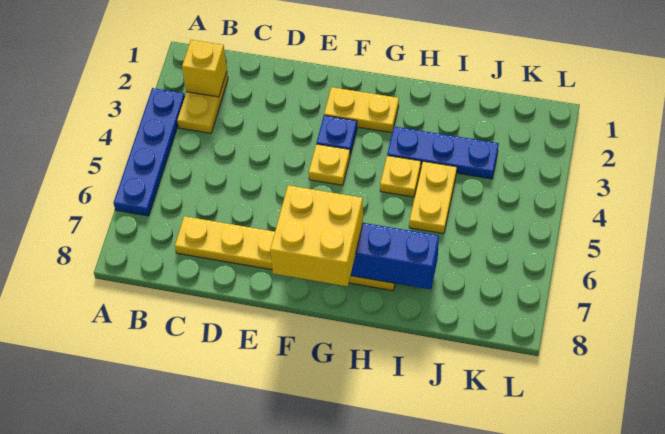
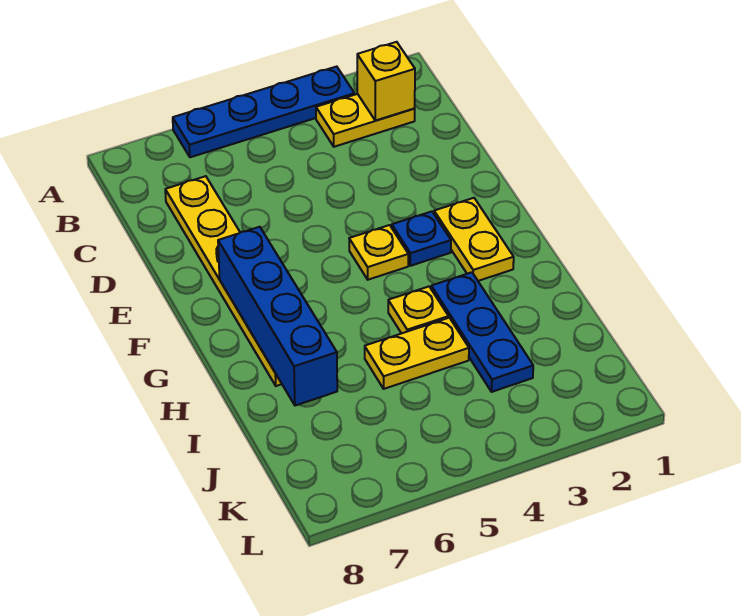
yellow 2x2 brick [270,185,363,286] -> none

